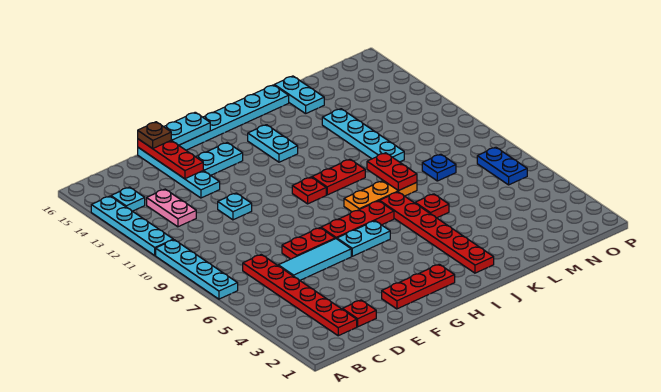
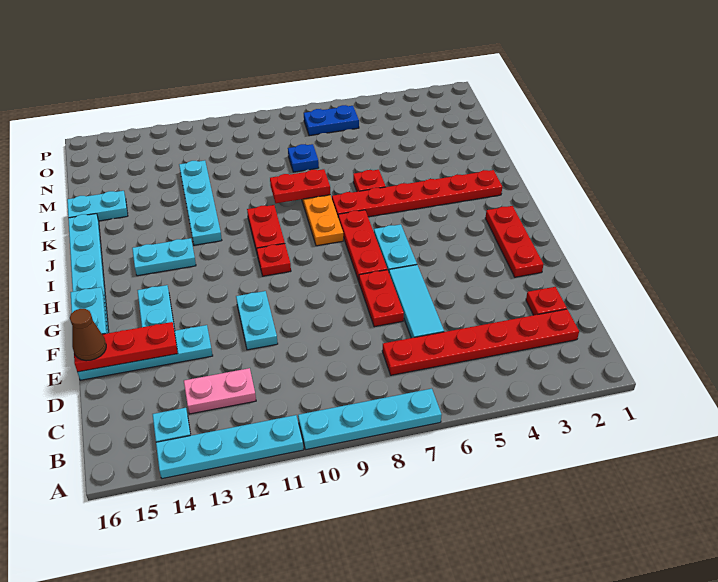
cyan 1x1 plate [218,193,252,220] -> cyan 1x2 plate [236,291,278,350]
brown 1x1 plate [138,122,171,149] -> brown 1x1 cone [70,309,106,361]
cyan 1x4 plate [322,109,404,162] -> cyan 1x4 plate turned to [179,160,222,245]

